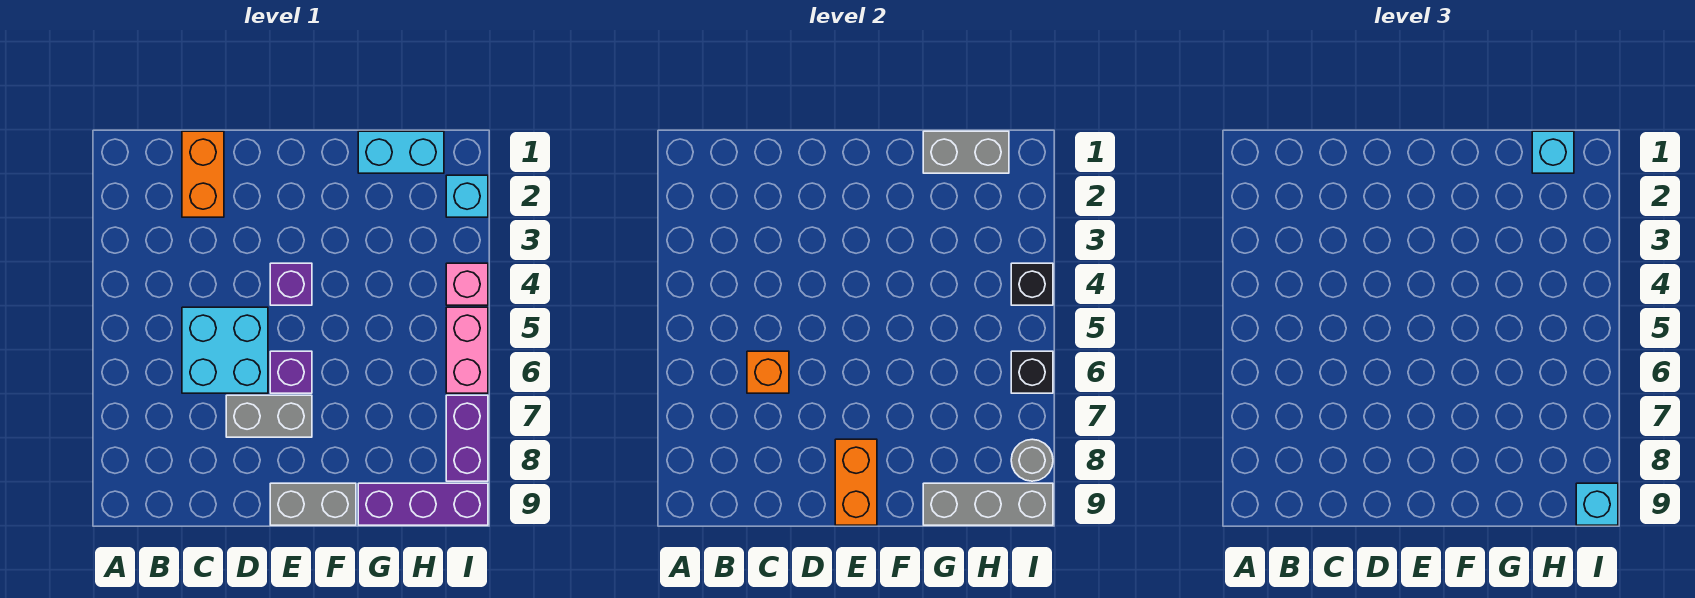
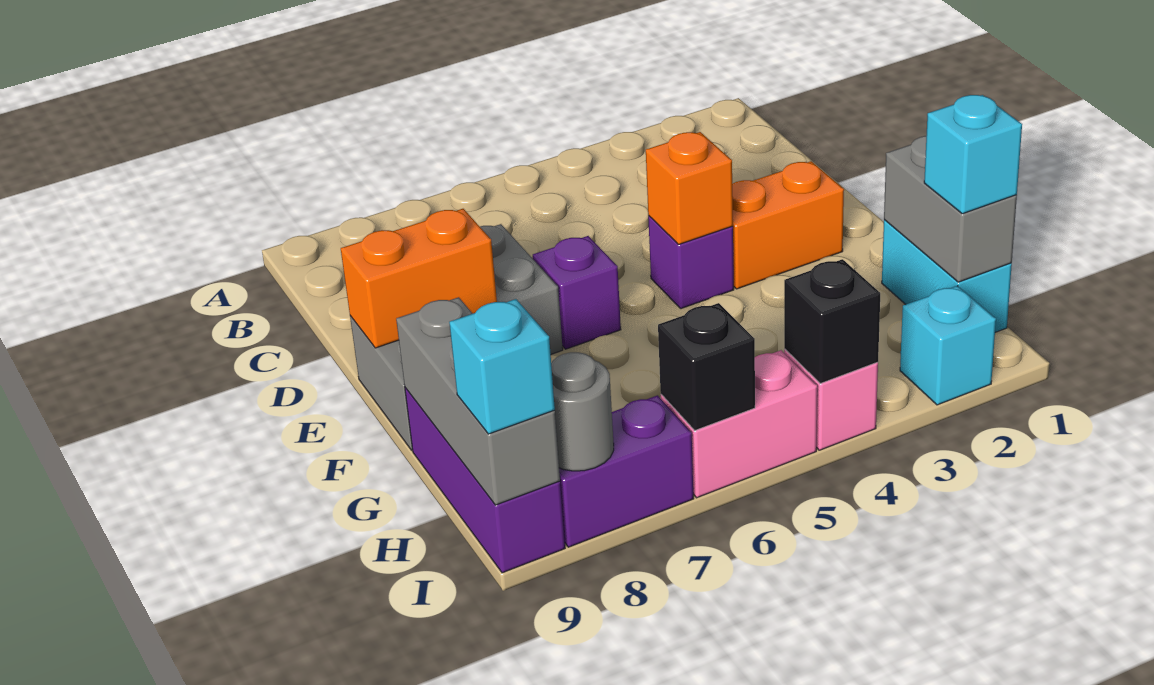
orange 1x2 brick [182,131,224,217] -> orange 1x2 brick moved to [732,161,844,289]
cyan 2x2 brick [182,307,268,393] -> none
orange 1x1 brick [747,351,789,393] -> orange 1x1 brick moved to [646,132,733,244]

